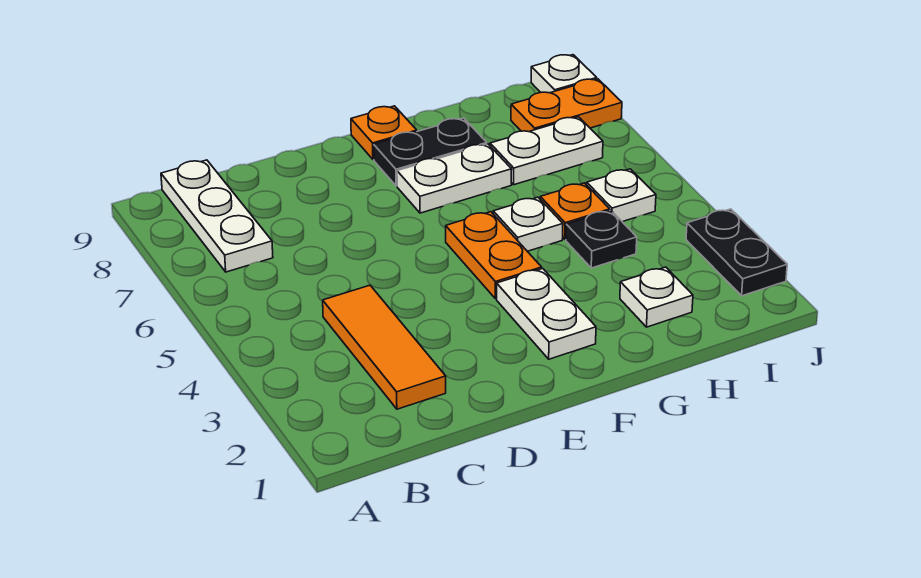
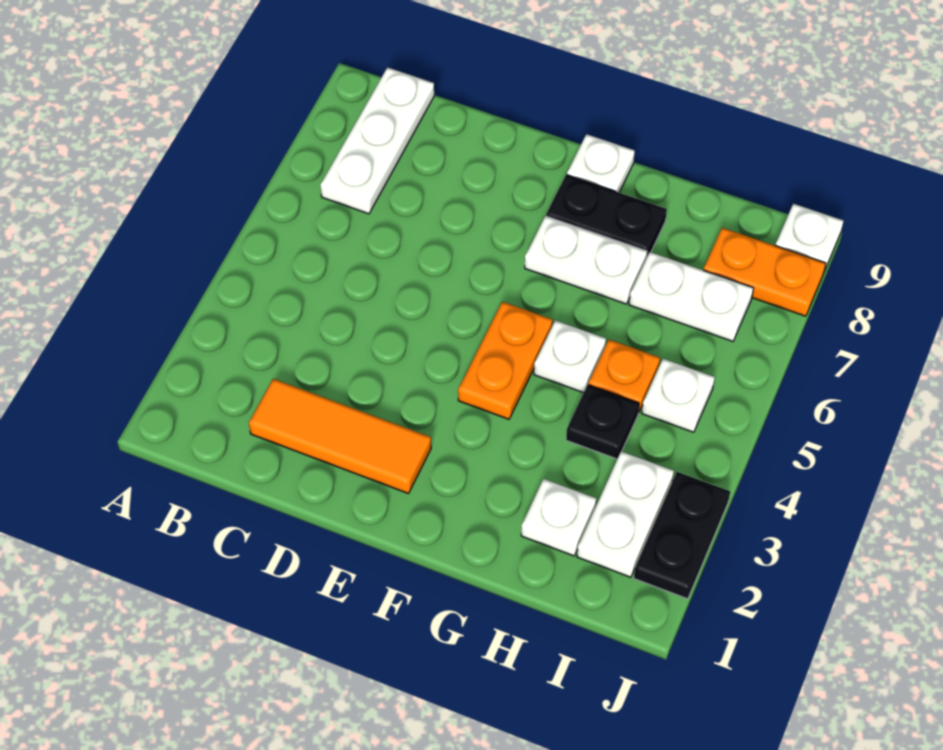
orange 1x3 tile [323,285,446,409] -> orange 1x3 tile turned to [249,379,431,494]
white 1x2 plate [497,269,596,359] -> white 1x2 plate moved to [577,451,674,577]
orange 1x1 plate [351,106,417,160] -> white 1x1 plate [567,134,635,192]

